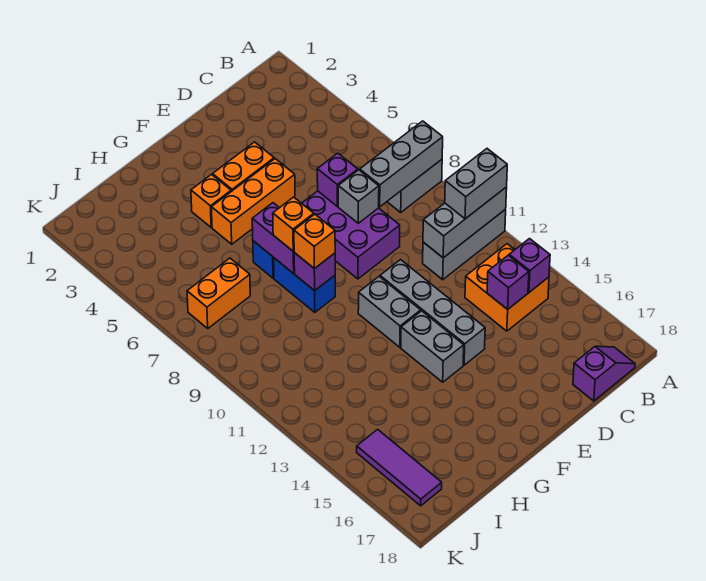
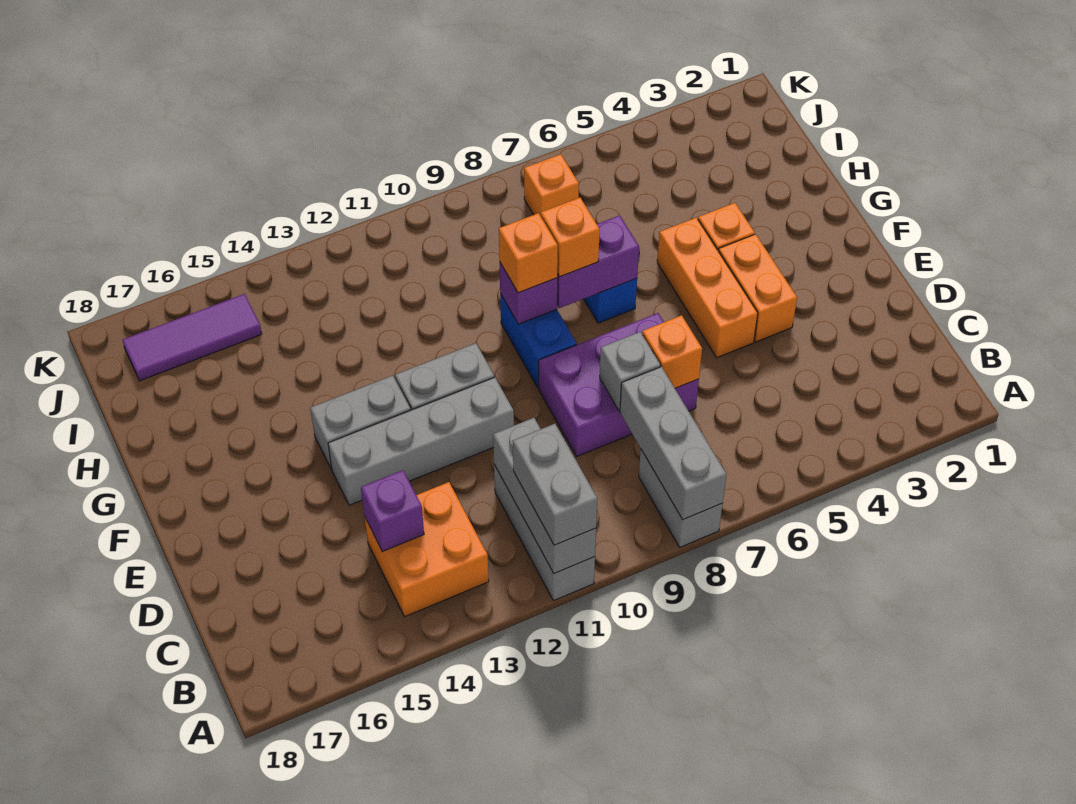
purple 1x1 brick [509,239,550,292] -> none
purple 1x2 slope [573,346,635,401] -> none
purple 1x1 brick [317,153,358,206] -> orange 1x1 brick [642,315,702,388]
blue 1x2 brick [274,258,335,312] -> blue 1x2 brick turned to [500,294,577,388]
orange 1x2 brick [187,258,250,328] -> orange 1x1 brick [524,154,579,216]

